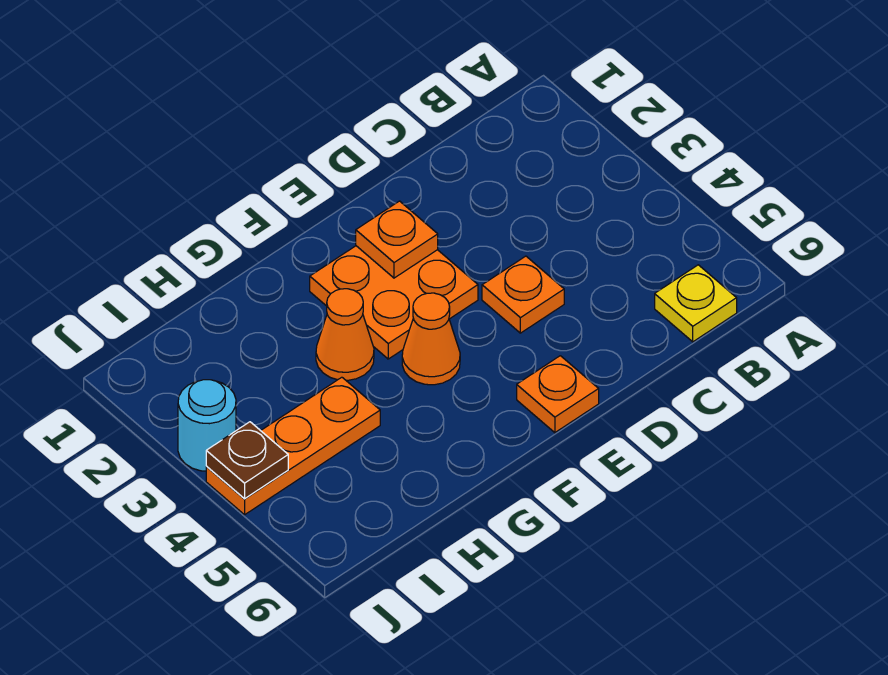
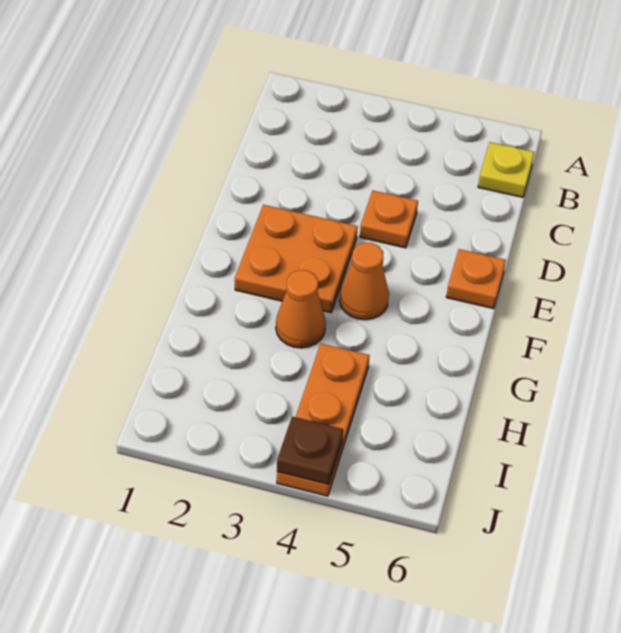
orange 1x1 plate [356,201,438,278] -> none
cyan 1x1 round brick [178,380,236,471] -> none

